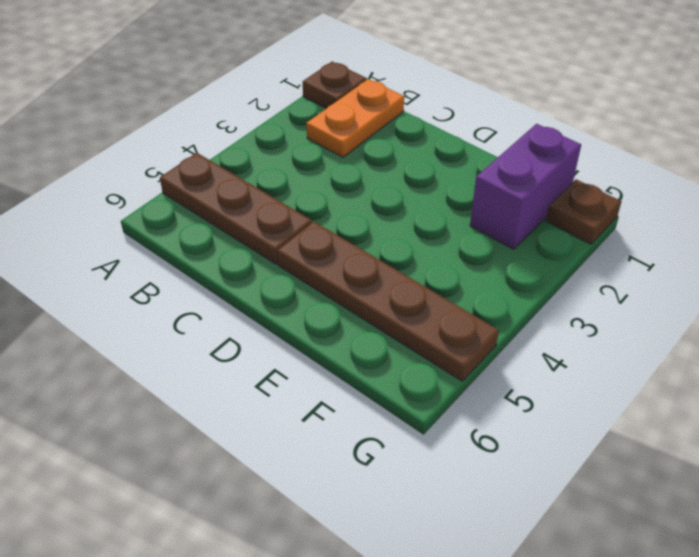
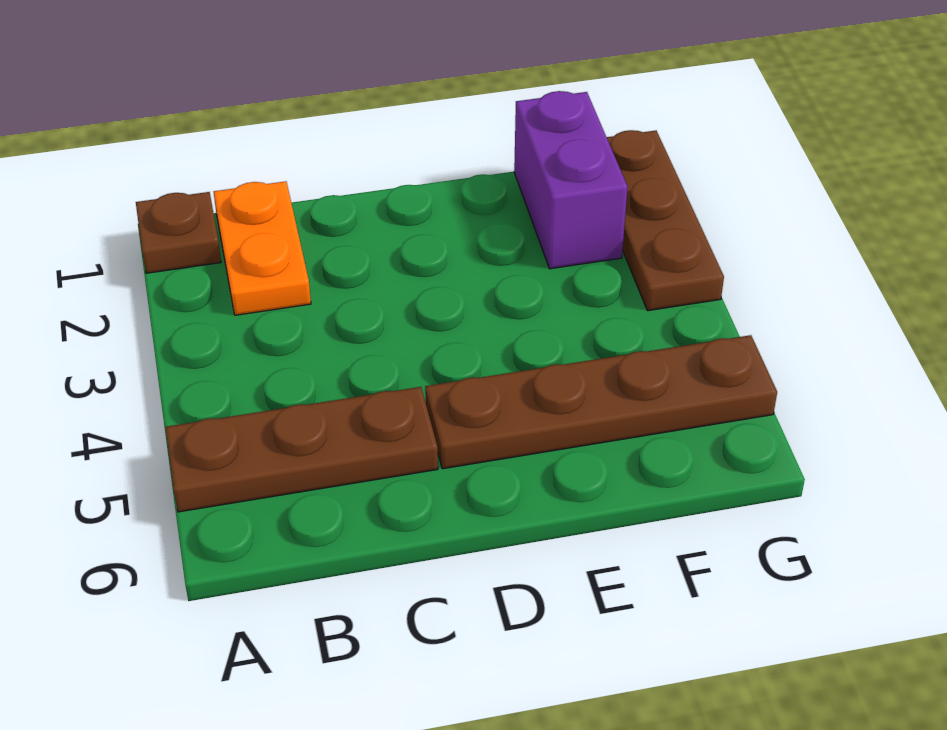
brown 1x1 plate [546,179,621,244] -> brown 1x3 plate [607,130,724,311]

